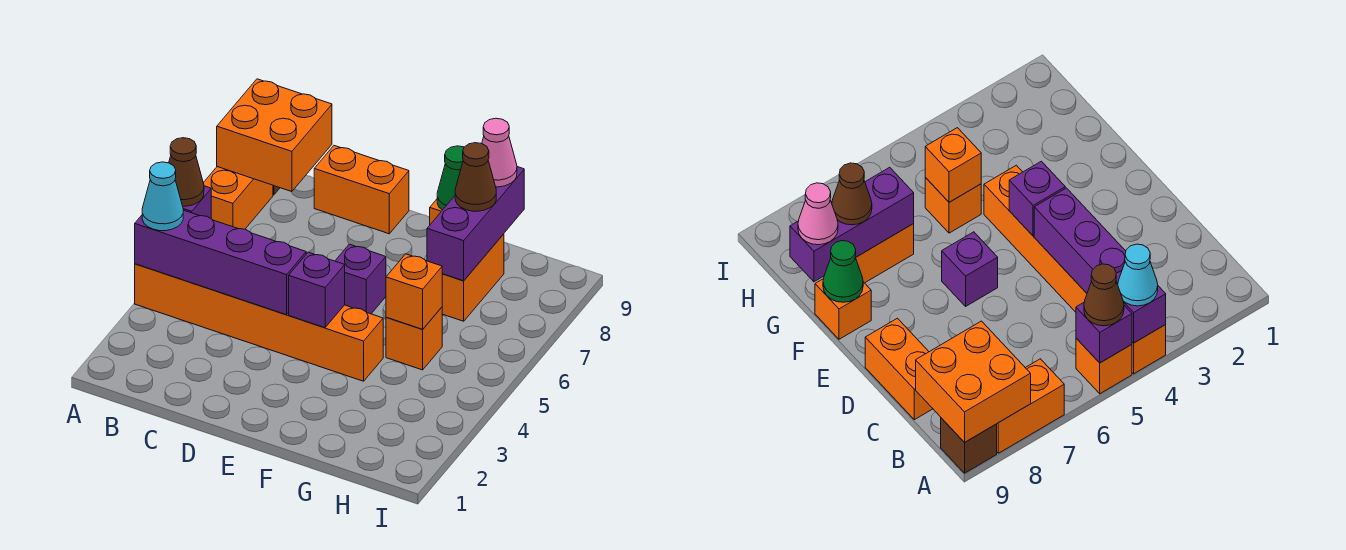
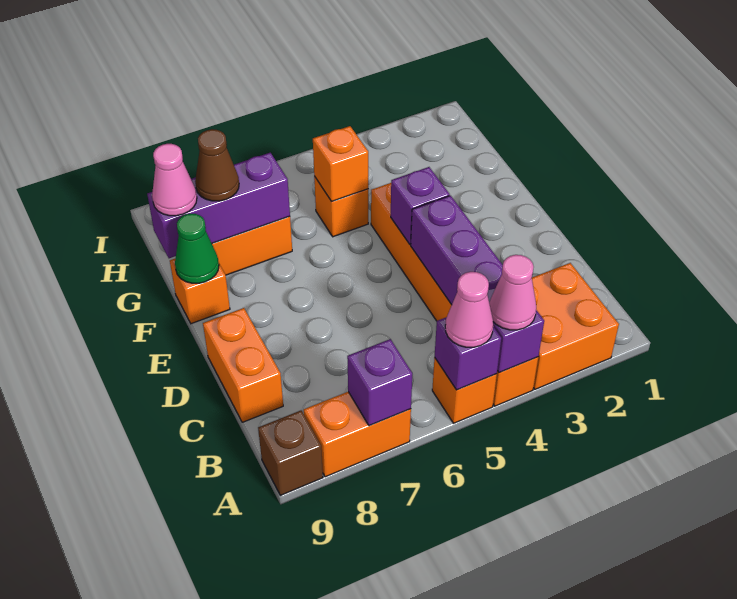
cyan 1x1 cone [142,162,183,231] -> pink 1x1 cone [489,255,536,330]
brown 1x1 cone [169,138,204,206] -> pink 1x1 cone [445,272,493,347]
orange 2x2 brick [217,79,332,192] -> orange 2x2 brick moved to [532,263,619,389]
purple 1x1 brick [335,244,386,314] -> purple 1x1 brick moved to [347,339,412,426]

